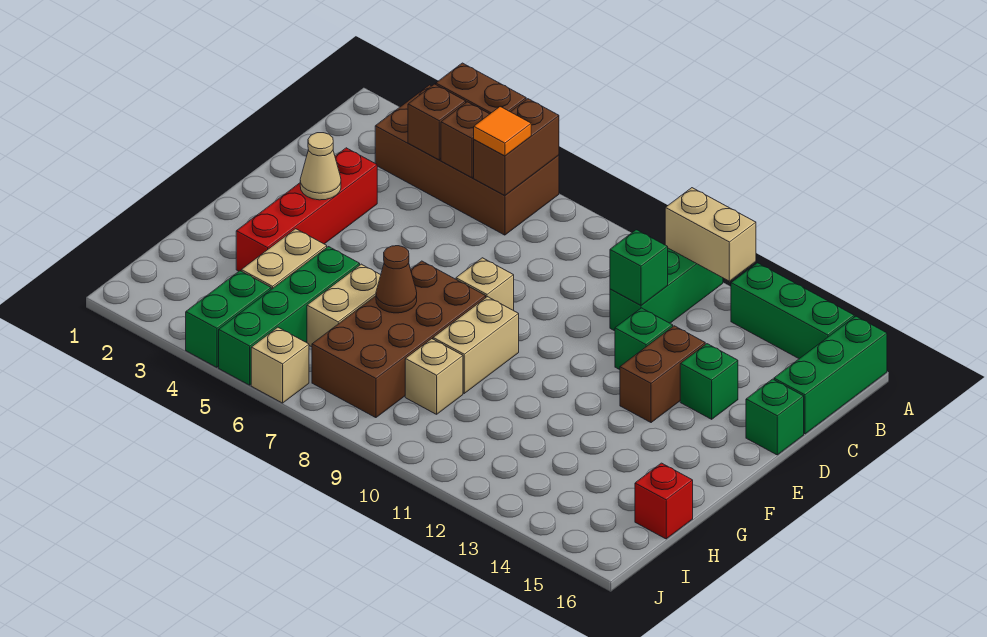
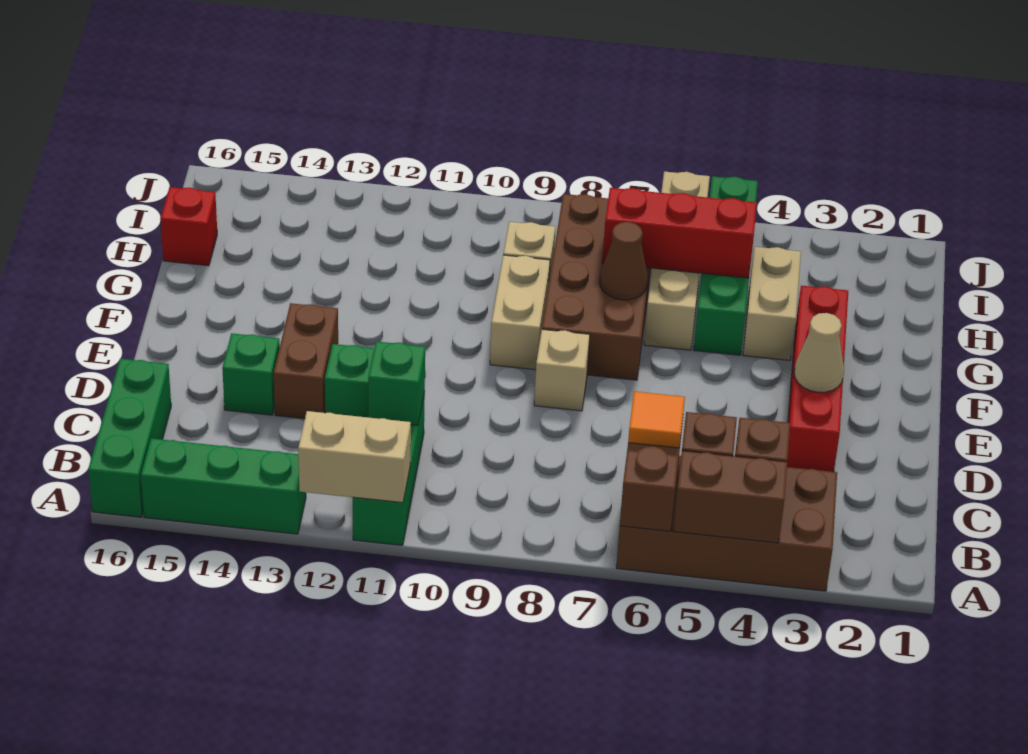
green 1x1 brick [746,379,804,455] -> none
none -> red 1x3 brick [602,188,757,278]
green 1x2 brick [186,271,271,367] -> none

